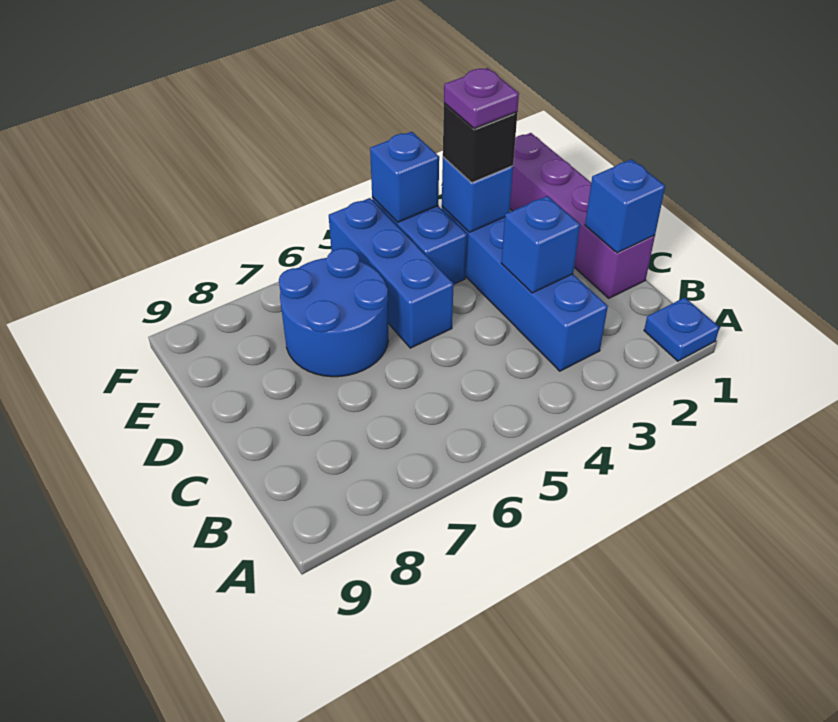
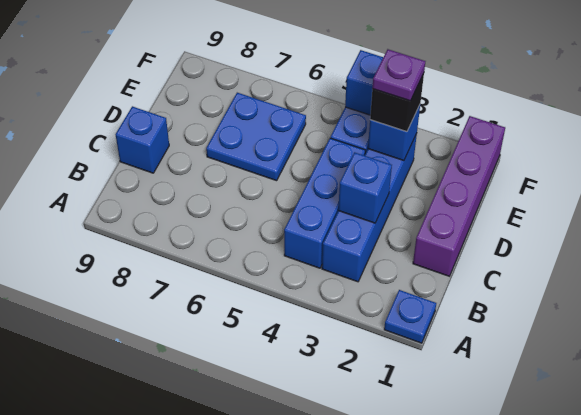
blue 1x1 brick [585,159,665,253] -> blue 1x1 brick moved to [116,106,169,173]
blue 1x3 brick [329,198,454,348] -> blue 1x3 brick moved to [284,138,365,268]
blue 2x2 round brick [279,248,388,377] -> blue 2x2 plate [206,93,306,181]

